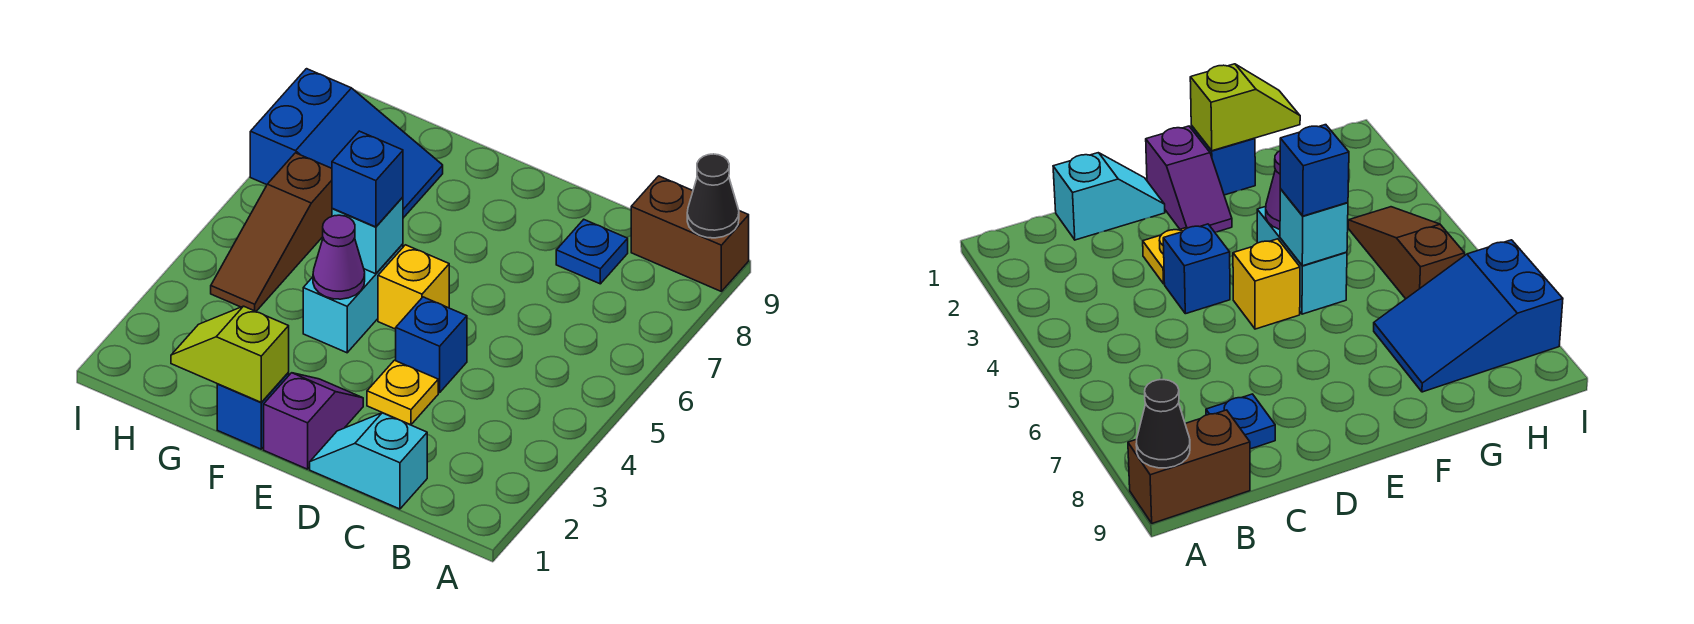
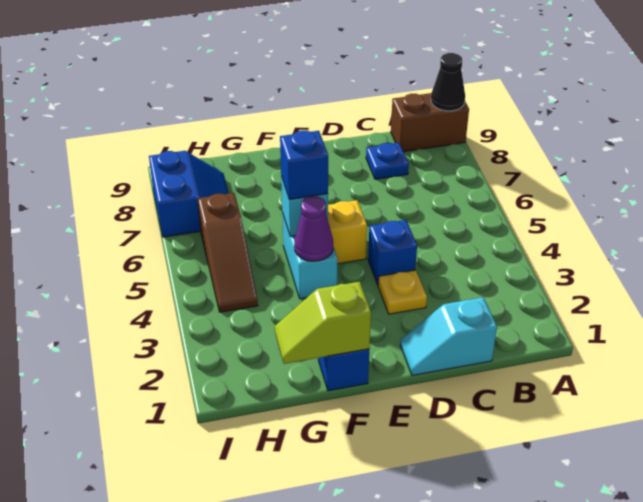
purple 1x2 slope [264,373,363,469] -> none
blue 2x3 slope [250,69,443,218] -> blue 2x2 slope [149,151,229,237]

